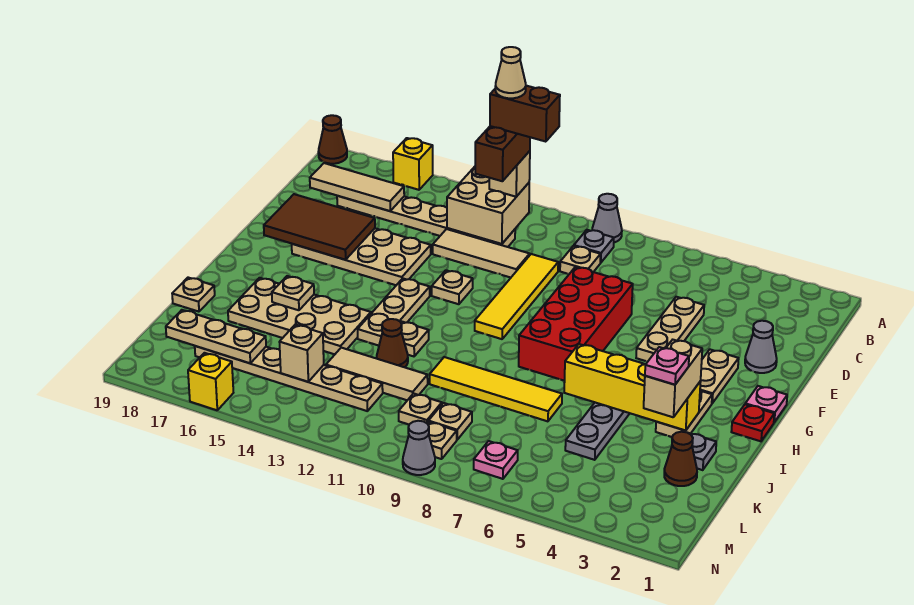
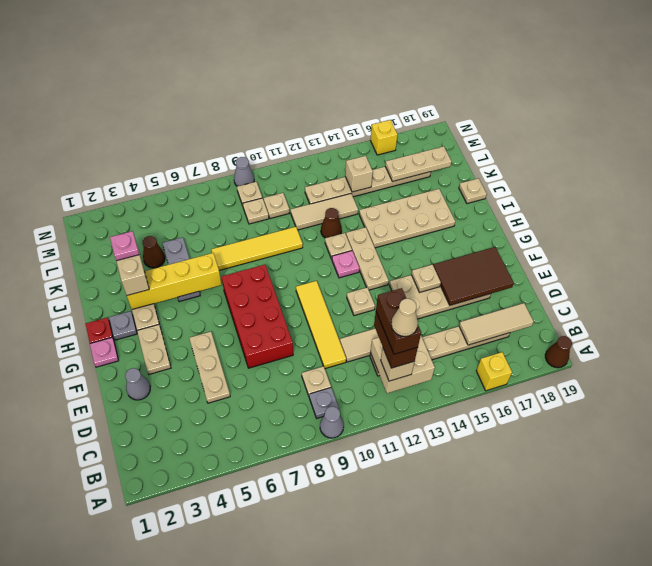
brown 1x2 brick [490,86,560,142] -> brown 1x2 brick turned to [376,288,421,354]
tan 1x1 plate [272,276,314,310] -> tan 1x1 plate moved to [412,265,441,292]
grey 1x1 plate [689,433,716,470] -> grey 1x1 plate moved to [109,311,137,340]
brown 1x1 cone [664,432,697,486] -> brown 1x1 cone moved to [143,236,165,268]
pink 1x1 plate [474,441,518,479] -> pink 1x1 plate moved to [332,251,359,278]

